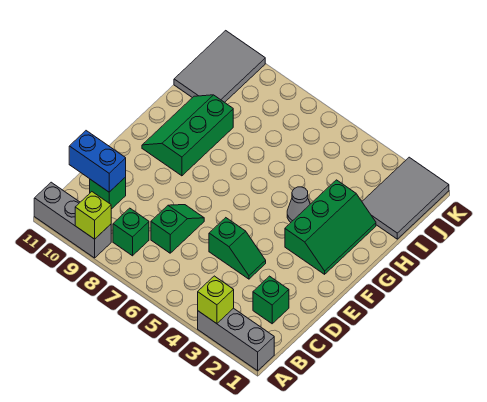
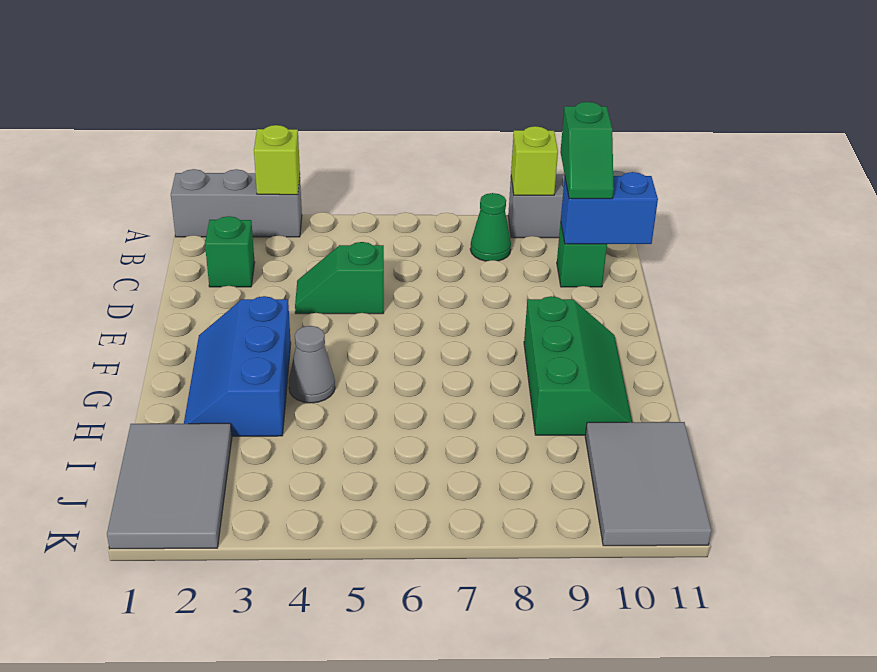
green 1x1 brick [113,208,149,256] -> green 1x1 cone [470,193,511,261]
green 1x2 slope [151,205,204,253] -> green 1x2 slope moved to [560,102,614,199]
green 2x3 slope [285,180,376,274] -> blue 2x3 slope [184,296,291,436]

